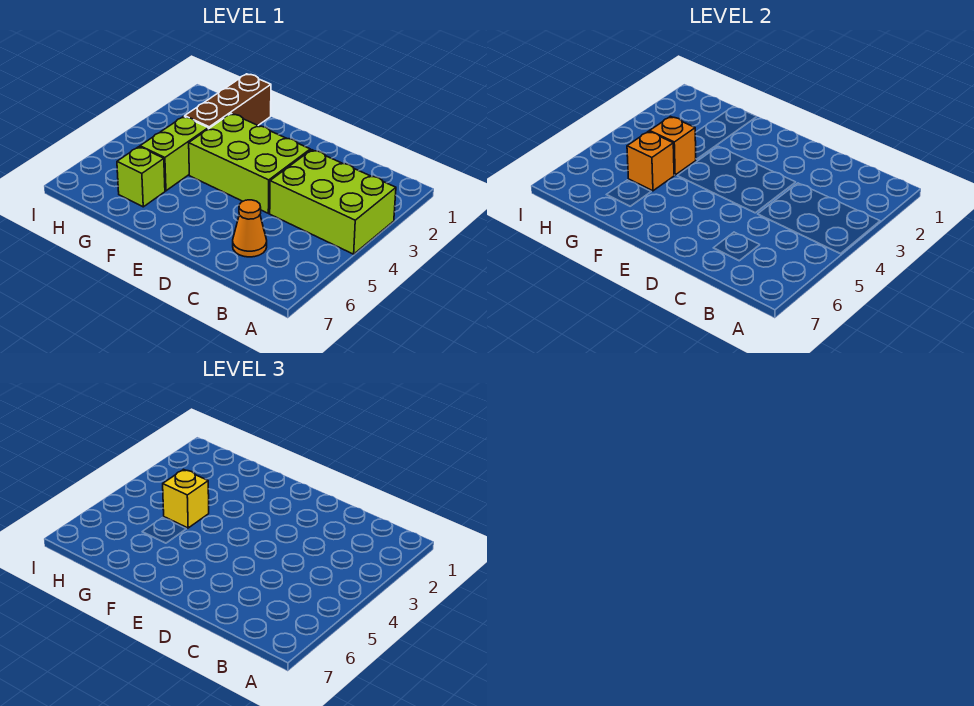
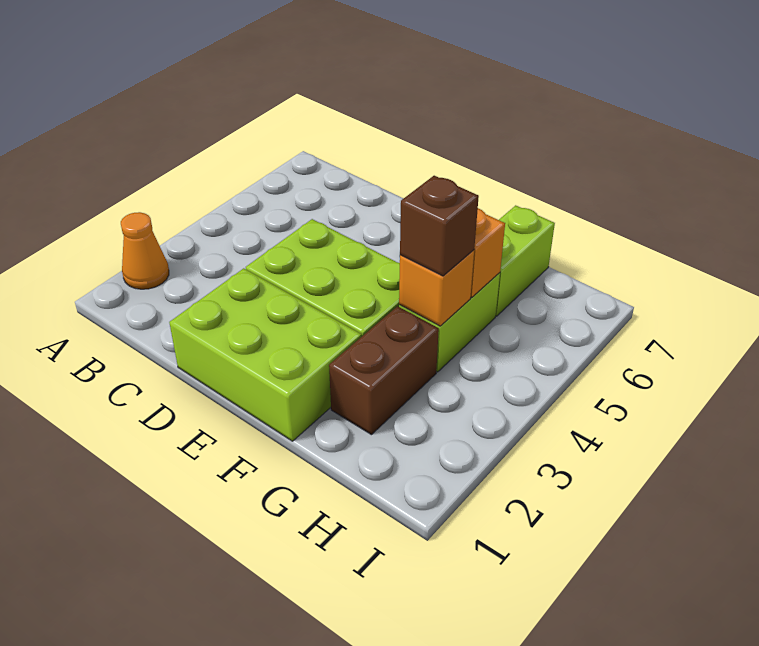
lime 2x3 brick [270,150,396,254] -> lime 2x3 brick moved to [169,268,361,441]
orange 1x1 cone [233,200,267,257] -> orange 1x1 cone moved to [121,212,169,289]
brown 1x3 brick [185,74,271,129] -> brown 1x2 brick [329,306,439,435]
yellow 1x1 brick [163,469,209,528] -> brown 1x1 brick [400,176,479,276]
lime 1x1 brick [117,147,165,207] -> lime 1x2 brick [496,205,555,316]

